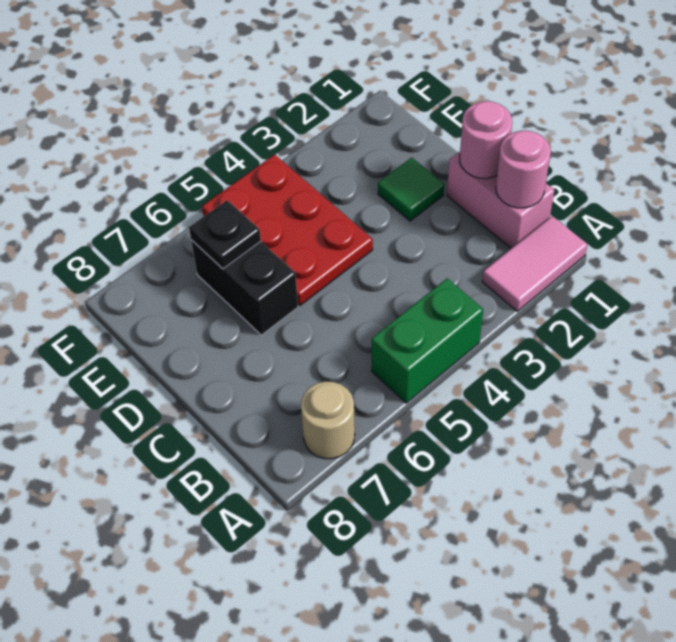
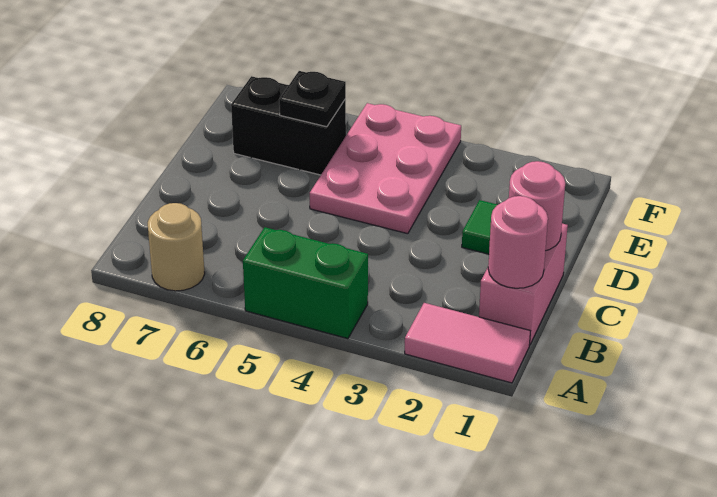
red 2x3 plate [202,154,373,305] -> pink 2x3 plate [310,103,461,234]
black 1x2 brick [191,240,298,335] -> black 1x2 brick turned to [231,76,346,175]

